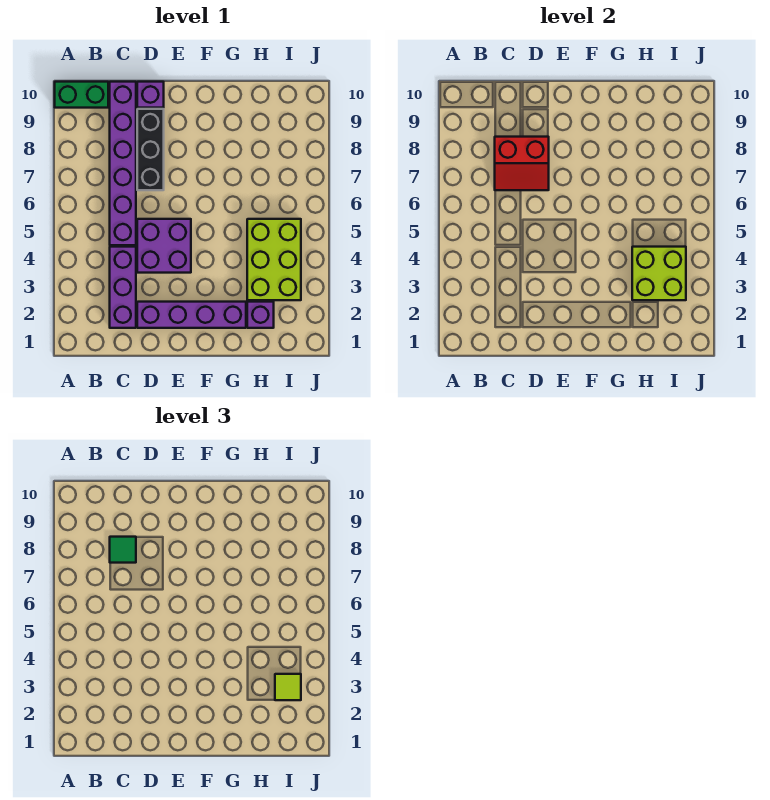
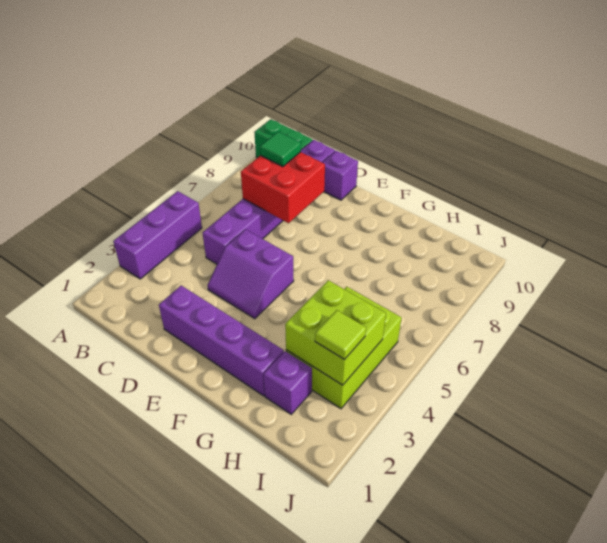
purple 1x3 brick [110,247,136,328] -> purple 1x3 brick moved to [113,191,202,279]
red 2x2 slope [495,137,549,190] -> red 2x2 brick [241,152,325,223]
purple 2x2 brick [137,219,191,273] -> purple 2x2 slope [208,229,294,319]
black 1x3 brick [137,109,164,190] -> none

